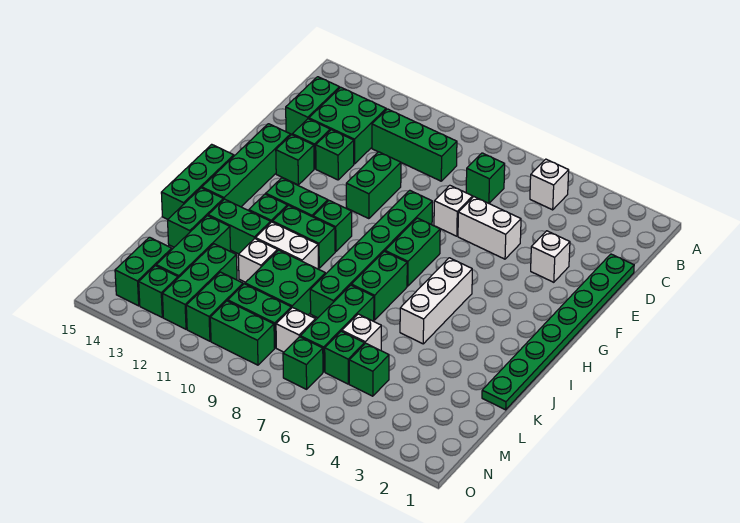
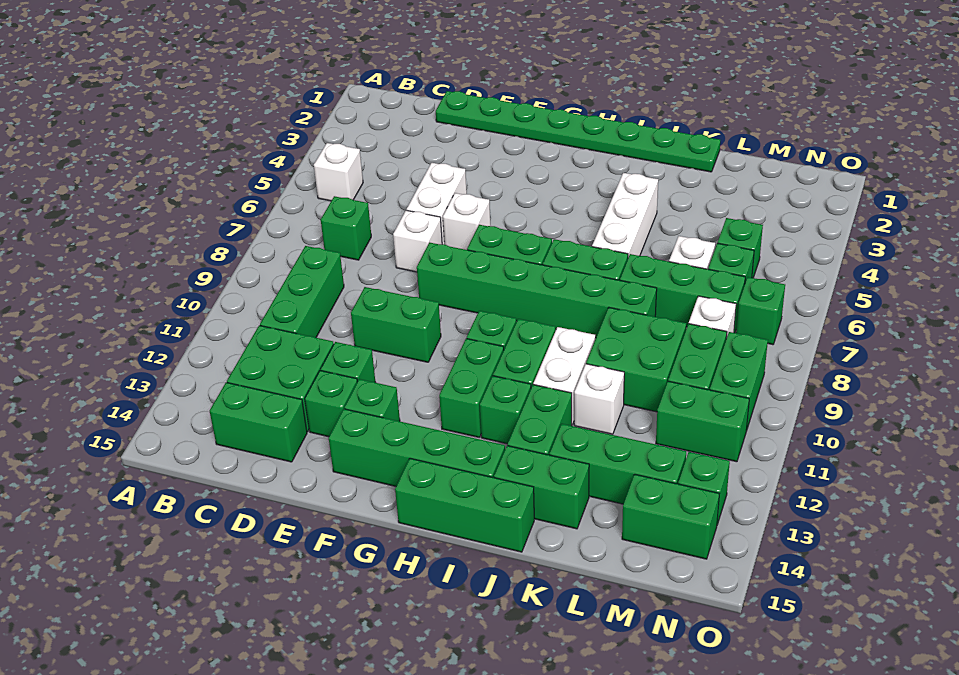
white 1x1 brick [531,231,570,282] -> white 1x1 brick moved to [443,193,490,250]
white 1x3 brick [400,258,472,344] -> white 1x3 brick turned to [592,173,658,257]
green 1x3 brick [162,244,237,329] -> none

